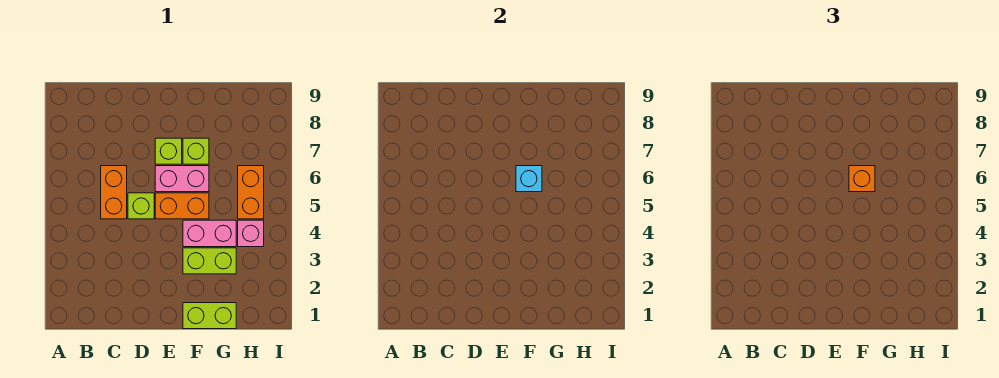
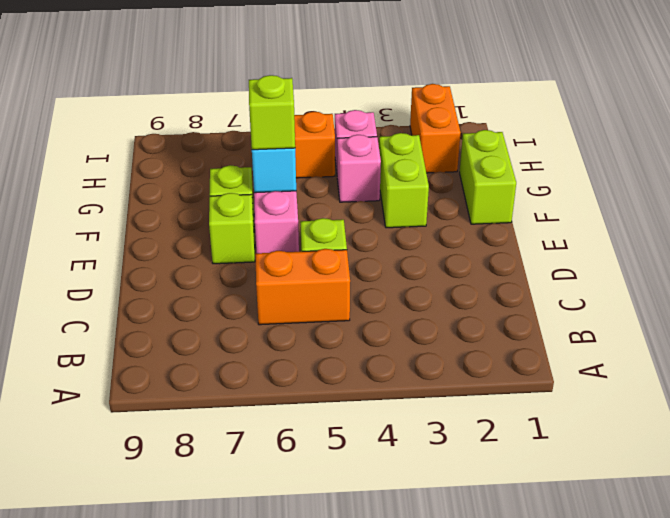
orange 1x2 brick [155,193,209,219] -> orange 1x2 brick moved to [410,84,461,173]
pink 1x2 brick [183,220,236,247] -> pink 1x1 brick [337,135,381,202]
orange 1x1 brick [849,166,875,192] -> lime 1x1 brick [249,75,295,150]

